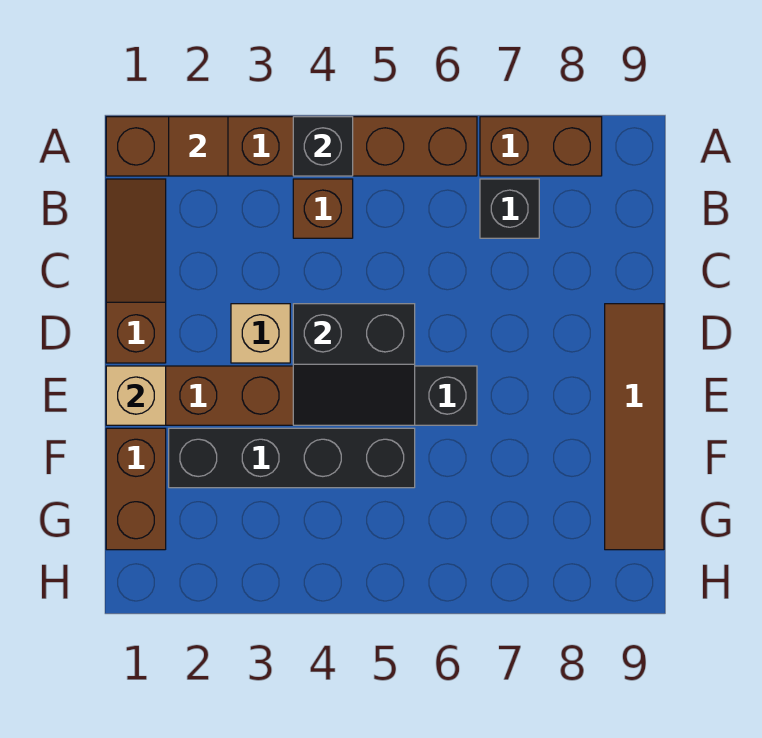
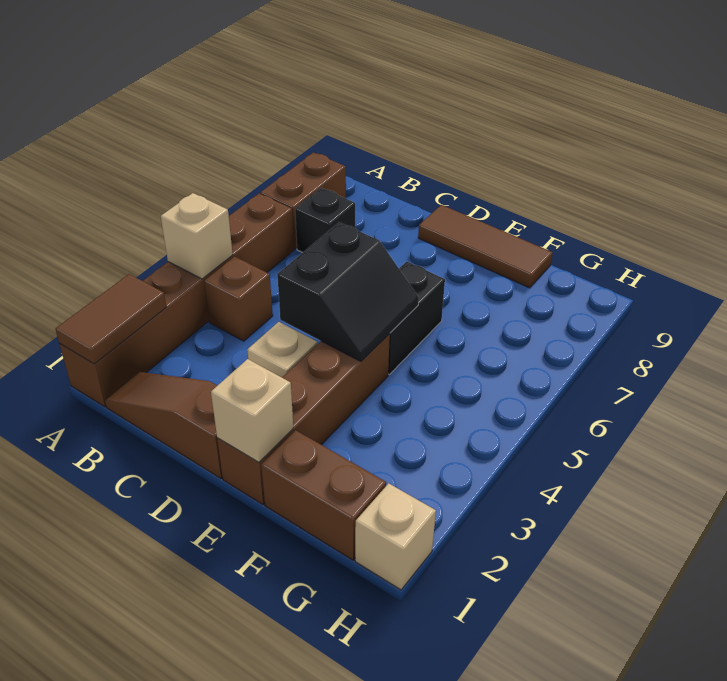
brown 1x1 tile [169,117,228,176] -> brown 1x2 tile [55,274,166,364]
black 1x1 brick [293,117,353,176] -> tan 1x1 brick [161,193,233,279]
brown 1x4 tile [605,304,664,550] -> brown 1x3 tile [418,205,553,288]
black 1x4 brick [169,428,415,488] -> none
none -> tan 1x1 brick [355,483,436,590]

